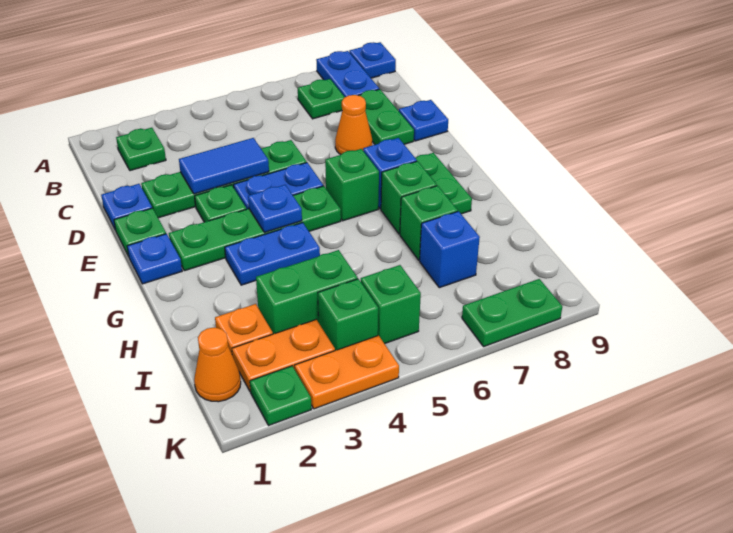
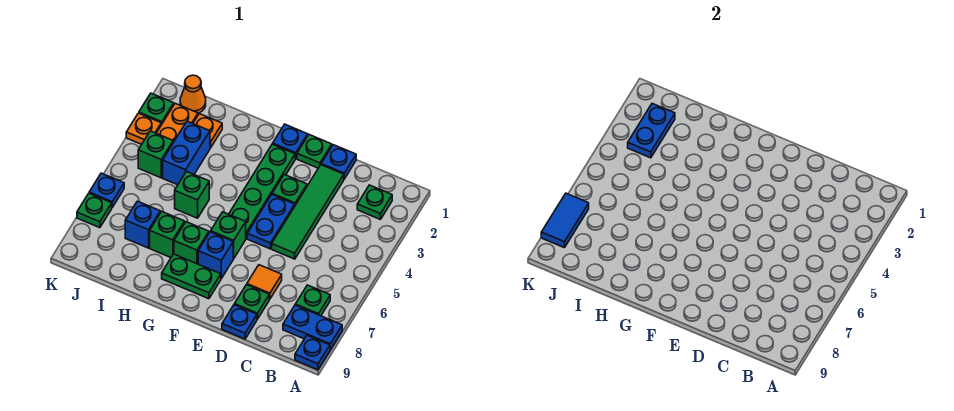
green 1x2 plate [358,89,414,145] -> green 1x1 plate [234,285,269,319]
green 1x4 plate [141,140,307,218] -> green 1x4 tile [272,165,344,259]
blue 1x2 tile [179,138,269,194] -> blue 1x2 tile moved to [541,193,589,248]
orange 1x1 cone [335,95,372,155] -> orange 1x1 tile [247,265,282,299]
blue 1x1 plate [248,185,302,232] -> blue 1x1 plate moved to [89,173,124,207]
blue 1x2 plate [225,223,320,285] -> blue 1x2 plate moved to [628,104,675,158]
green 1x2 brick [256,250,358,334] -> blue 1x2 brick [163,121,210,185]
green 1x1 brick [361,265,421,344] -> green 1x1 brick moved to [175,172,209,218]
orange 1x2 plate [295,335,399,409] -> orange 1x1 plate [126,113,161,144]
green 1x2 plate [462,279,562,346] -> green 1x1 plate [77,193,112,228]

